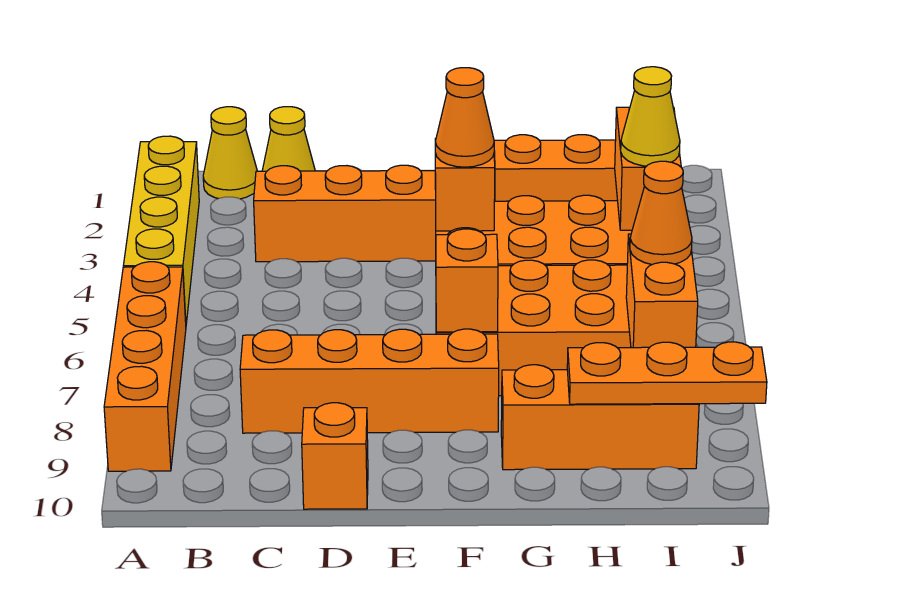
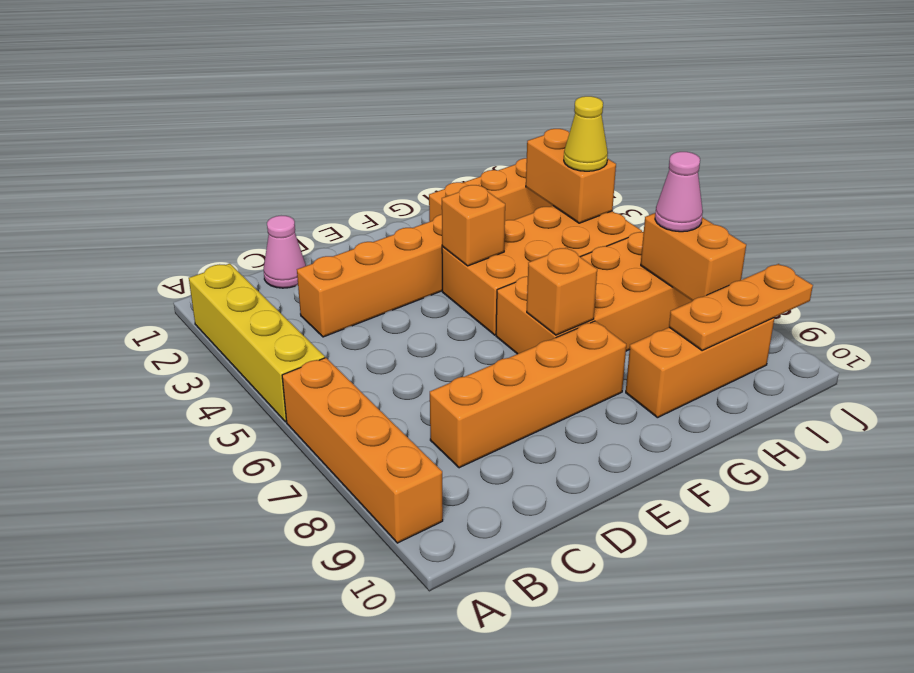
yellow 1x1 cone [203,107,257,199] -> none
yellow 1x1 cone [262,107,315,171] -> pink 1x1 cone [264,216,306,288]
orange 1x1 brick [302,403,368,509] -> none
orange 1x1 cone [435,68,494,167] -> none
orange 1x1 cone [630,161,692,265] -> pink 1x1 cone [655,152,703,232]

